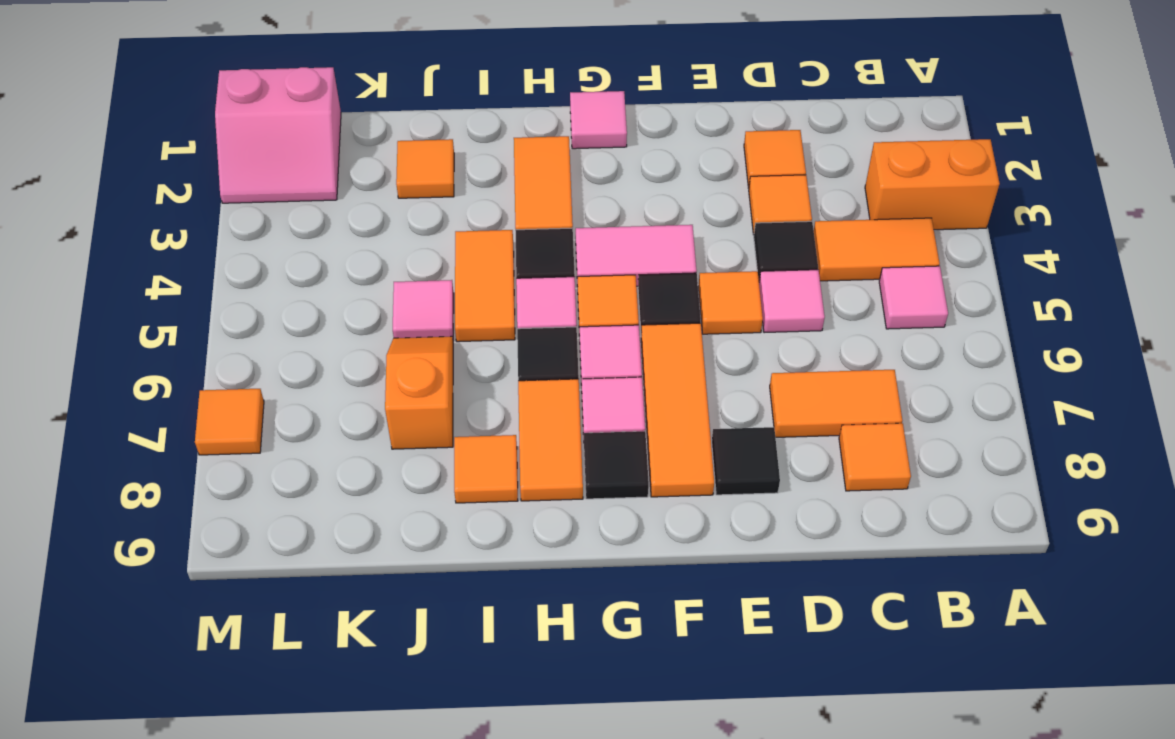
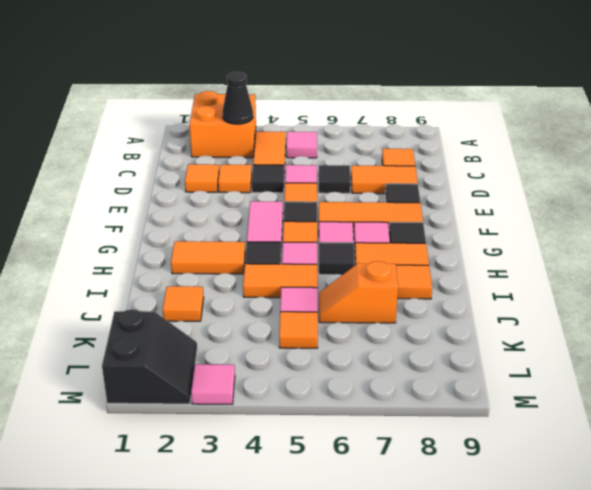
orange 1x2 brick [865,139,1000,230] -> orange 2x2 brick [189,91,256,158]
none -> black 1x1 cone [223,72,253,124]
orange 1x2 tile [770,370,902,437] -> orange 1x2 tile turned to [351,166,418,194]
none -> black 1x1 tile [318,165,351,193]
pink 1x1 tile [570,91,627,149] -> pink 1x1 tile moved to [191,364,235,404]
pink 2x2 slope [215,67,341,203] -> black 2x2 slope [102,309,197,404]
orange 1x1 tile [195,389,264,455] -> orange 1x1 tile moved to [279,312,318,348]

